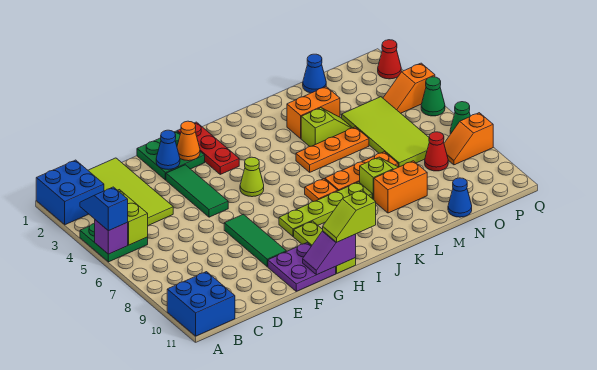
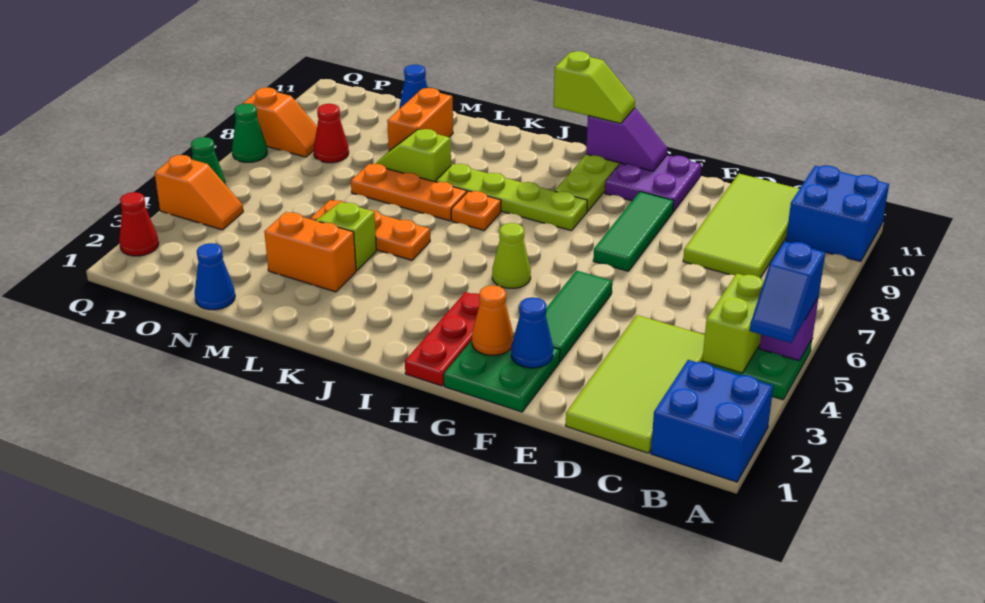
orange 1x2 brick [374,161,427,213] -> orange 1x2 brick turned to [387,88,453,151]
lime 2x4 tile [342,97,429,167] -> lime 2x4 tile moved to [683,174,799,278]

